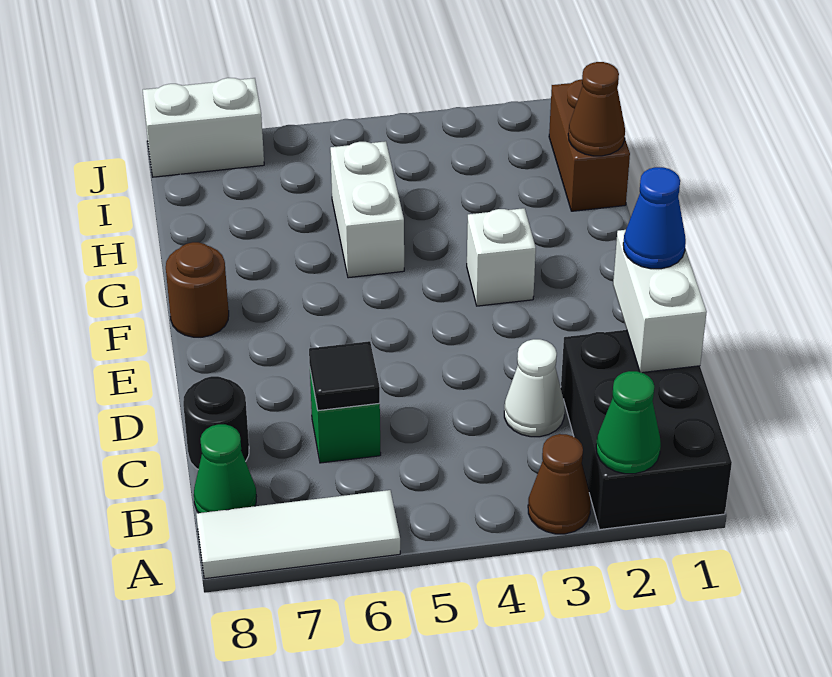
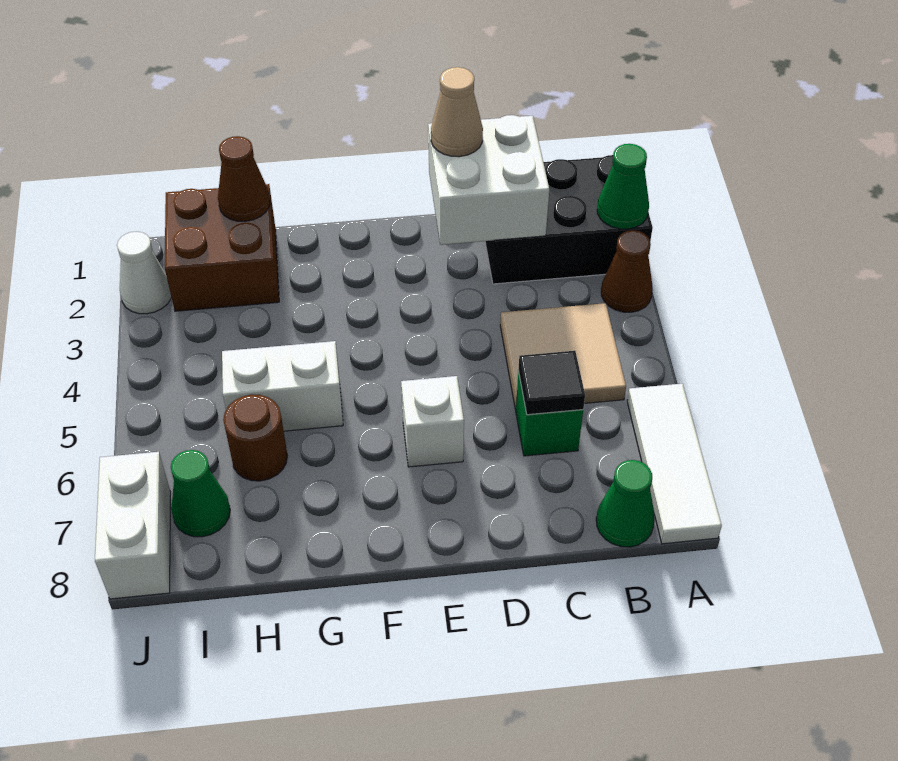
none -> tan 2x2 tile [500,303,626,410]
white 1x2 brick [613,230,707,373] -> white 2x2 brick [428,115,549,245]
white 1x1 cone [504,339,565,437] -> white 1x1 cone moved to [117,232,171,314]
black 1x1 round brick [183,376,249,469] -> none
blue 1x1 cone [623,167,686,269] -> tan 1x1 cone [431,67,483,157]
white 1x1 brick [467,208,536,306] -> white 1x1 brick moved to [401,376,464,467]
brown 1x1 round brick [166,242,229,337] -> brown 1x1 round brick moved to [223,395,287,481]
brown 1x2 brick [549,79,630,211] -> brown 2x2 brick [165,184,279,311]
none -> green 1x1 cone [171,450,230,537]

